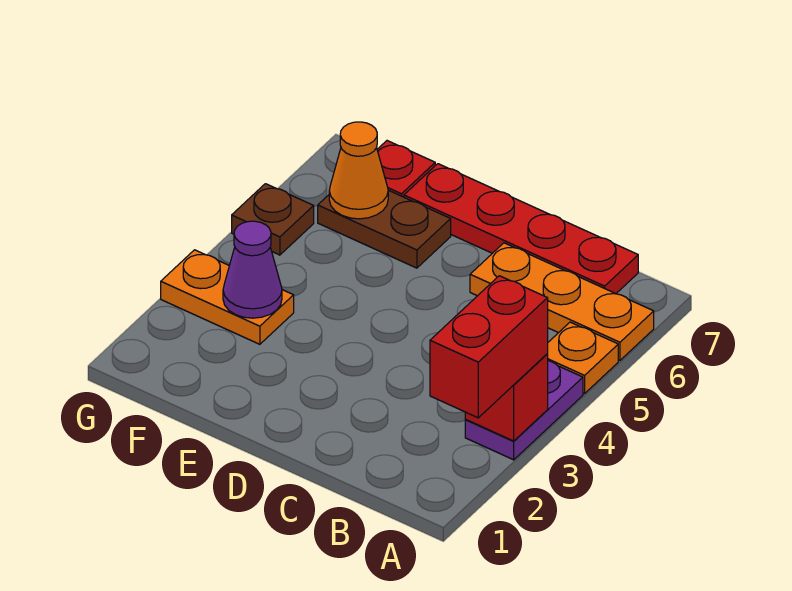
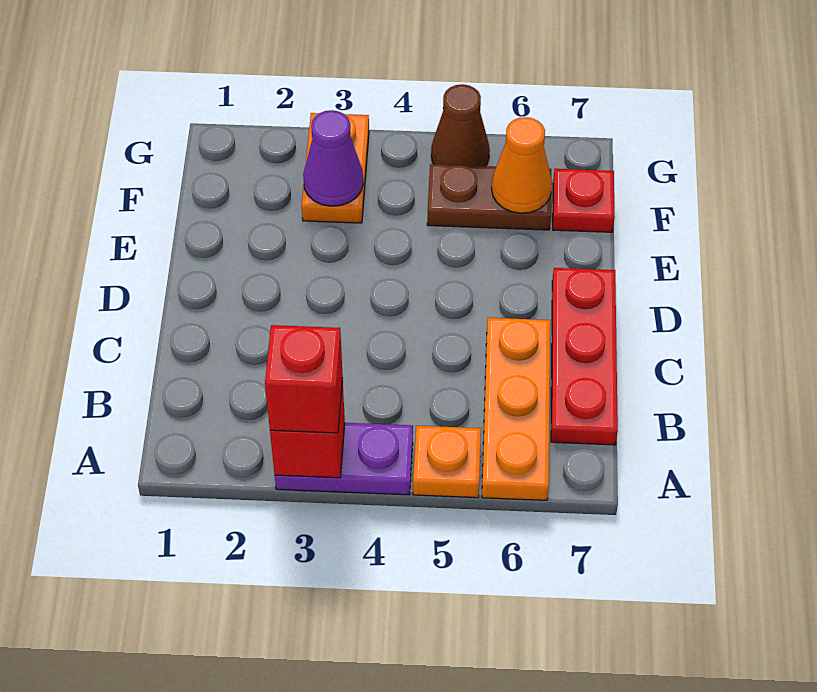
red 1x2 brick [430,276,548,418] -> red 1x1 brick [265,325,343,433]
red 1x4 plate [404,164,638,294] -> red 1x3 plate [551,268,618,445]
brown 1x2 plate [318,190,451,268] -> brown 1x2 plate turned to [427,164,551,230]
brown 1x1 plate [232,184,314,255] -> brown 1x1 cone [431,84,490,166]

